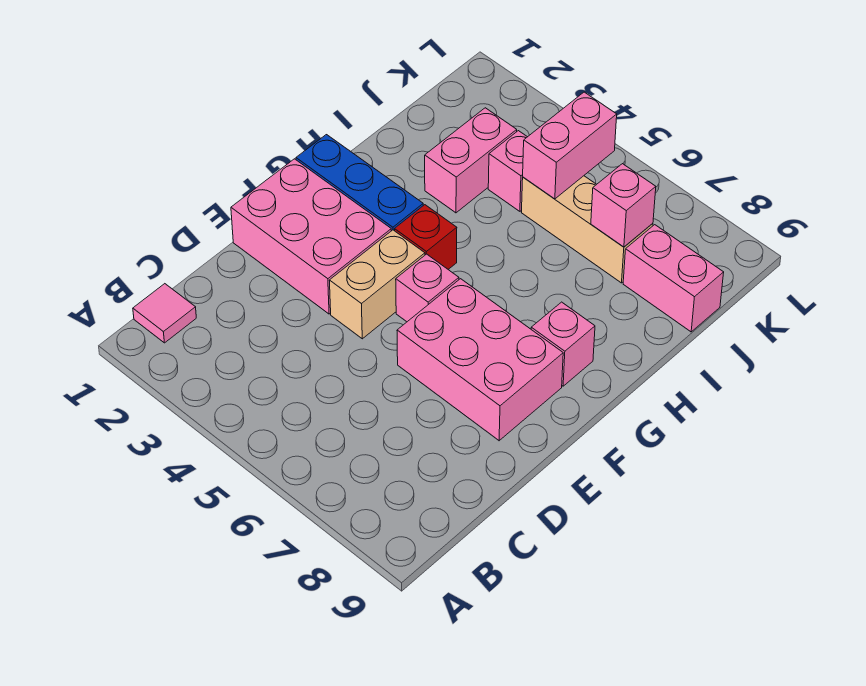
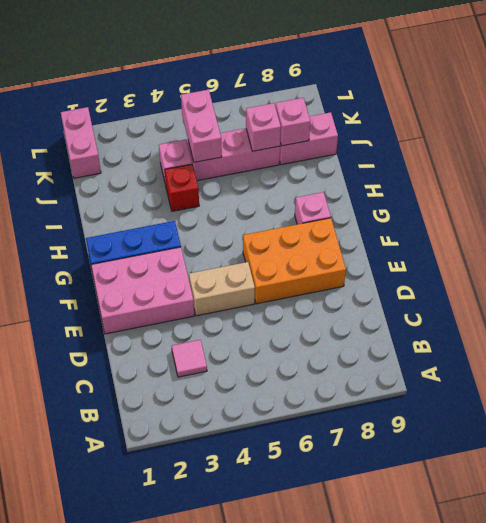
pink 1x1 tile [133,284,196,343] -> pink 1x1 tile moved to [172,340,207,377]
tan 1x2 brick [329,230,425,339] -> tan 1x2 brick turned to [189,262,255,316]
pink 2x3 brick [397,279,563,441] -> orange 2x3 brick [243,218,346,304]
pink 1x1 brick [396,254,459,322] -> pink 1x1 brick moved to [276,98,310,146]
red 1x1 brick [395,205,457,269] -> red 1x1 brick moved to [165,164,199,211]
pink 1x2 brick [425,108,517,213] -> pink 1x2 brick moved to [61,107,101,178]
tan 1x3 brick [522,176,653,283] -> pink 1x3 brick [188,128,280,181]

